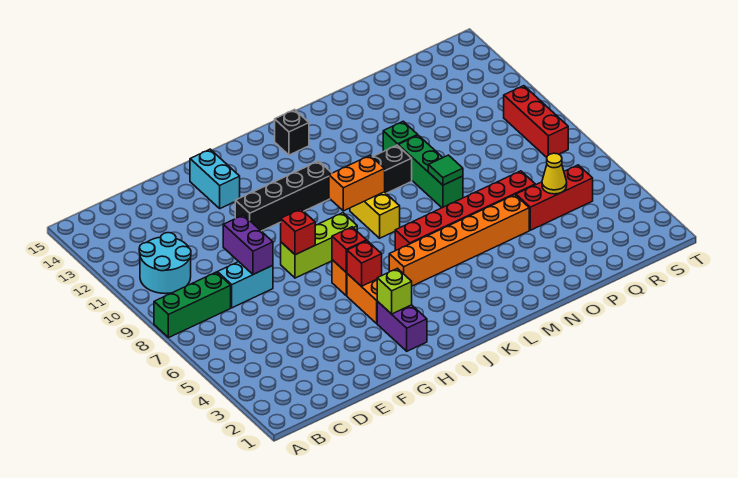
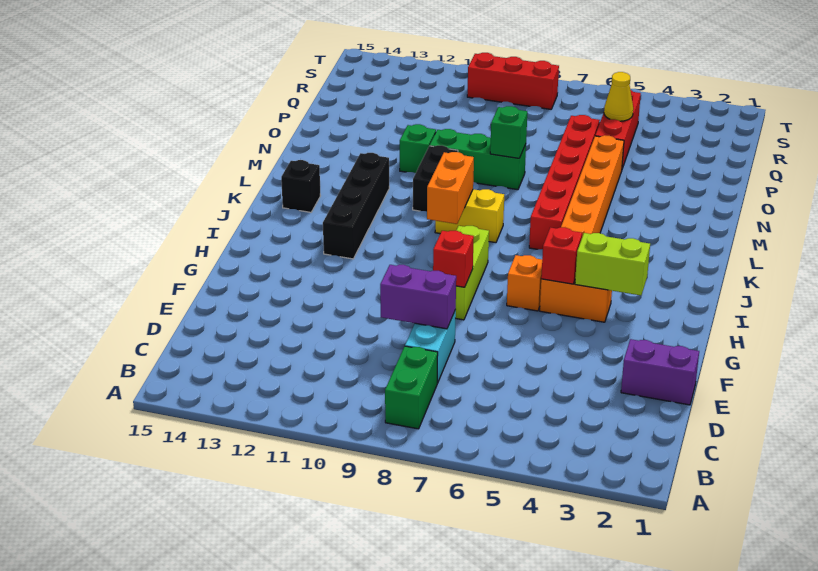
green 1x3 brick [154,272,231,338] -> green 1x2 brick [385,346,438,429]
cyan 2x2 round brick [139,233,191,294] -> none
black 1x4 brick [235,161,331,231] -> black 1x4 brick moved to [323,153,389,259]
cyan 1x2 brick [190,149,240,208] -> none
purple 1x2 brick [377,301,427,351] -> purple 1x2 brick moved to [621,339,699,405]
lime 1x1 brick [377,268,412,314] -> lime 1x2 brick [575,233,650,295]
red 1x1 brick [332,227,367,273] -> none
green 1x1 tile [428,155,463,185] -> green 1x1 brick [490,106,527,158]

